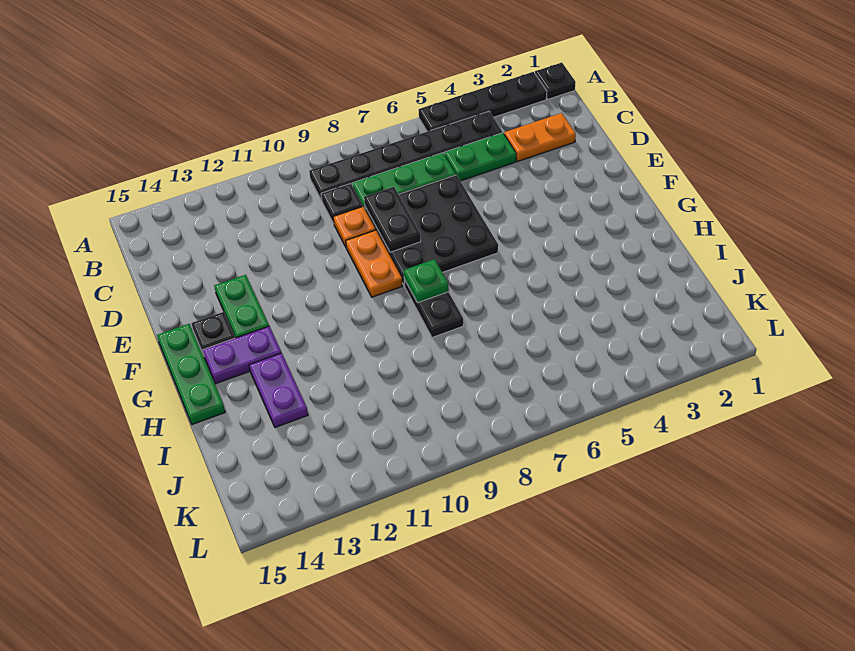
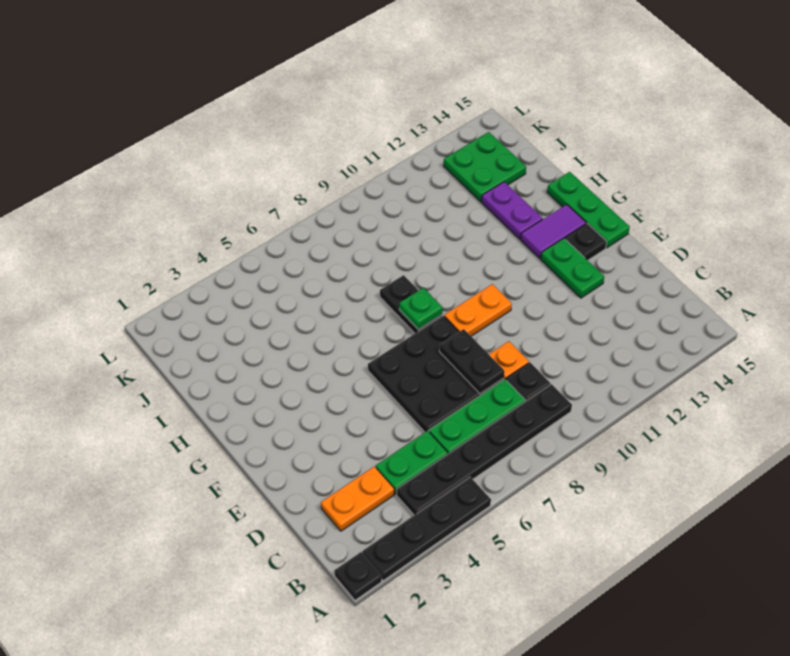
orange 1x2 plate [346,230,402,297] -> orange 1x2 plate turned to [444,284,512,336]
purple 1x2 plate [203,326,281,384] -> purple 1x2 tile [521,205,586,258]
none -> green 2x2 plate [444,132,526,202]

